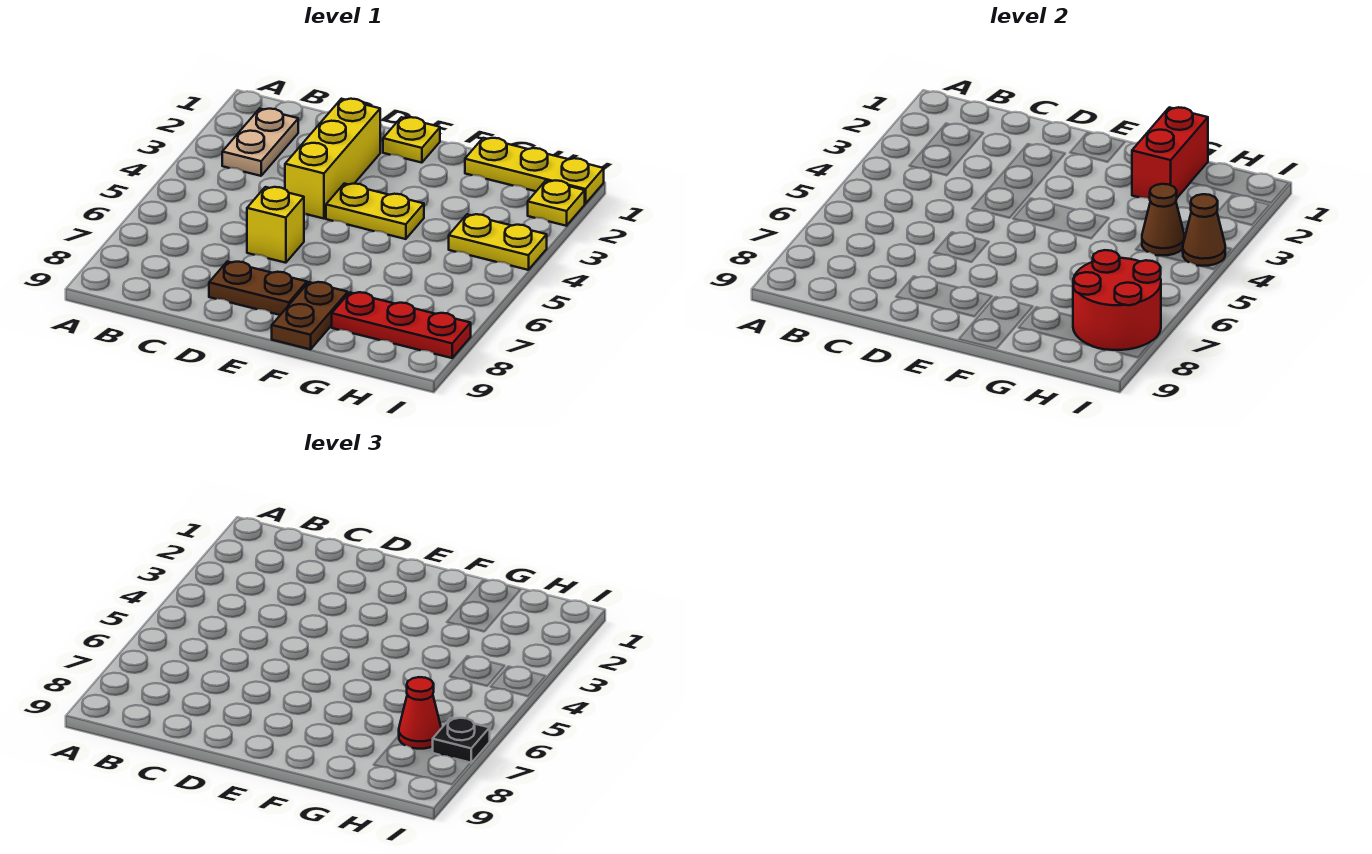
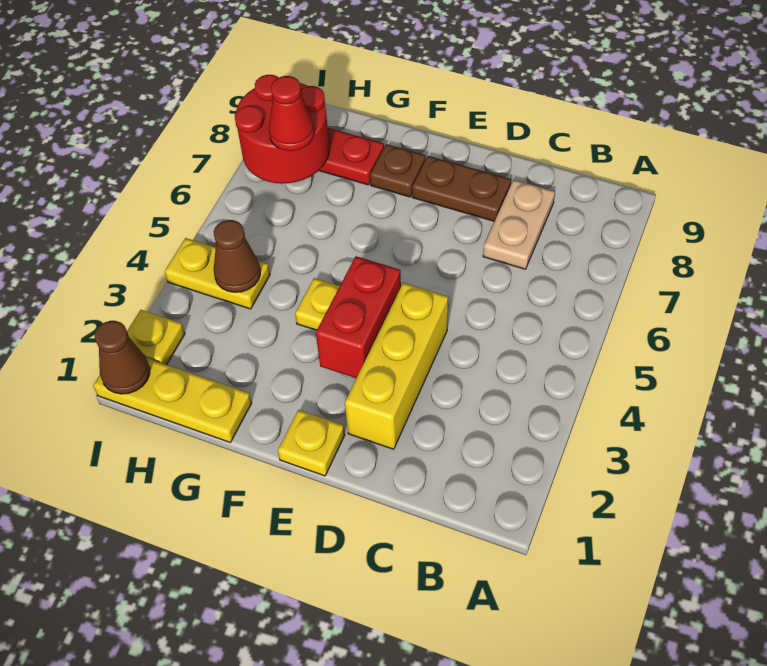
tan 1x2 plate [222,109,298,176] -> tan 1x2 plate moved to [483,180,555,269]
yellow 1x1 brick [247,187,304,263] -> none
brown 1x2 plate [272,282,348,349] -> brown 1x1 plate [370,144,426,197]
red 1x2 brick [1132,107,1208,199] -> red 1x2 brick moved to [316,256,401,378]
brown 1x1 cone [1183,194,1225,266] -> brown 1x1 cone moved to [95,321,150,394]
black 1x1 plate [433,718,490,763] -> none

